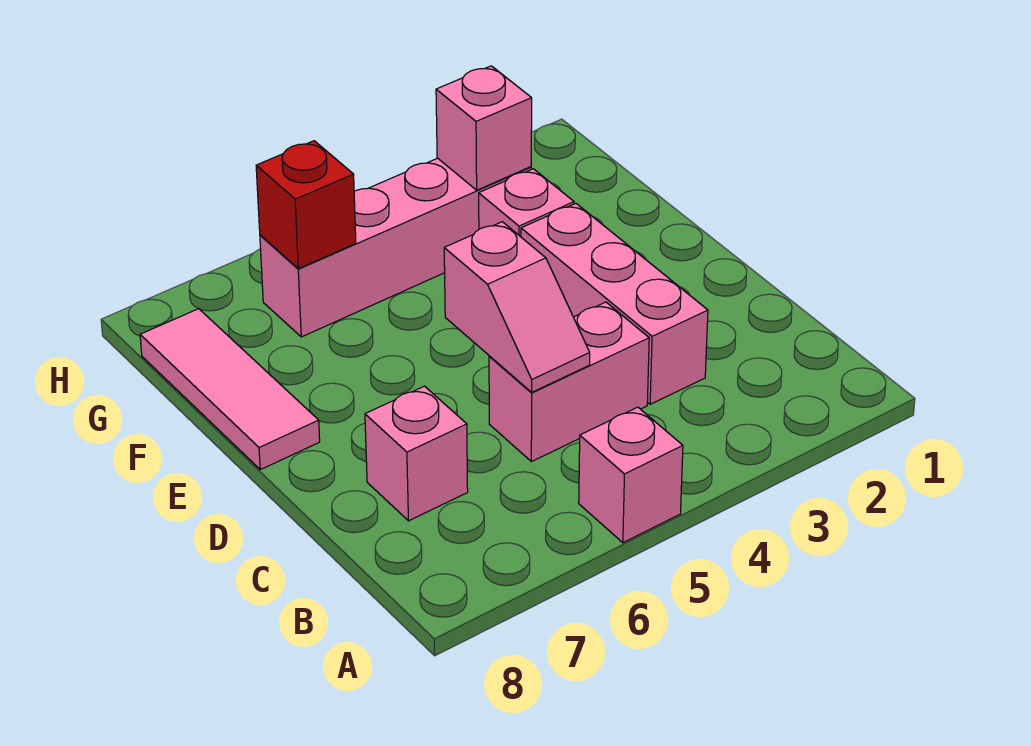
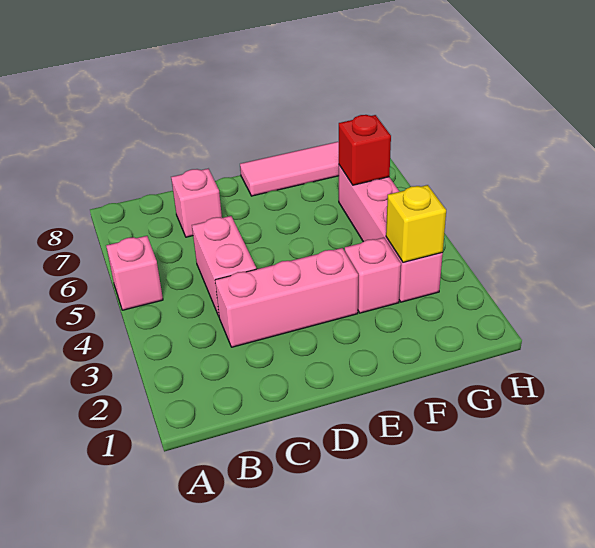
pink 1x2 slope [444,222,590,392] -> none
pink 1x1 brick [436,66,532,190] -> yellow 1x1 brick [386,185,446,262]

